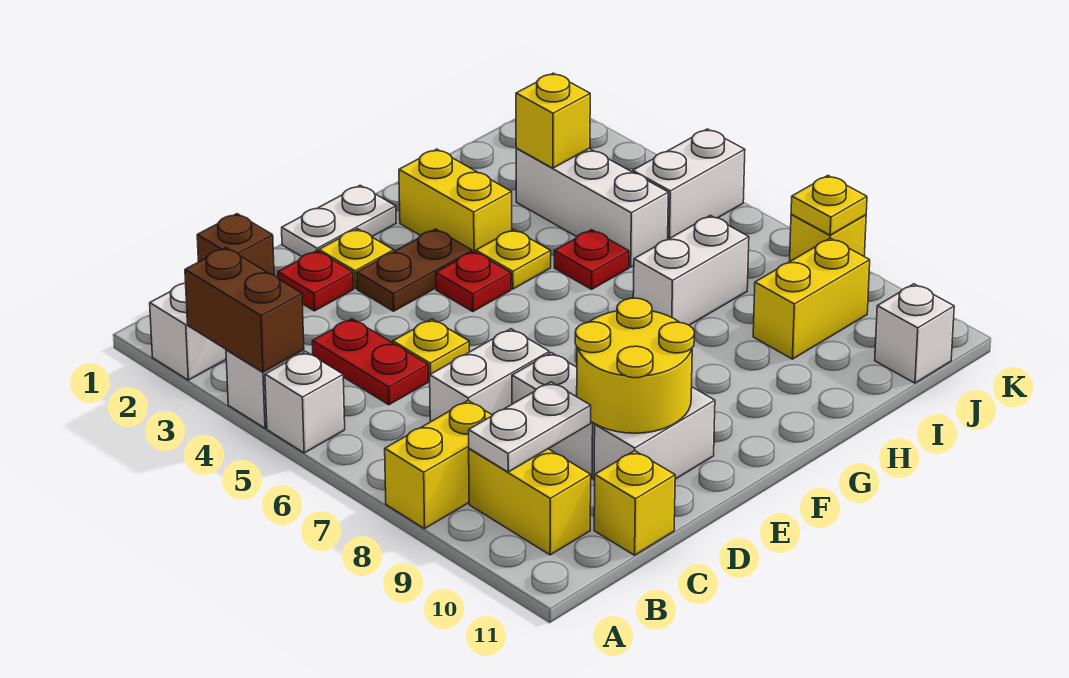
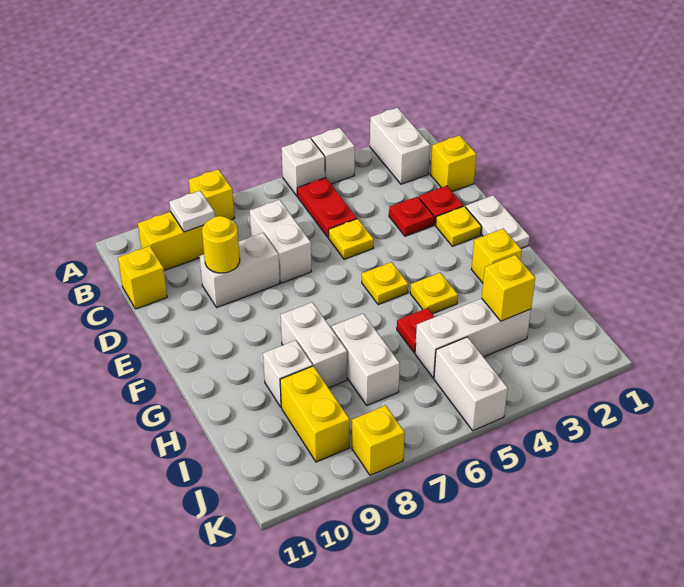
brown 1x2 brick [185,248,304,372] -> none
yellow 1x2 brick [385,401,492,529] -> yellow 1x1 brick [189,169,234,220]
white 1x2 plate [469,382,591,472] -> white 1x1 plate [169,191,215,232]
brown 1x1 brick [197,214,274,275] -> yellow 1x1 brick [431,135,476,192]
red 1x2 plate [312,319,428,405] -> red 1x2 plate turned to [297,178,357,238]
yellow 2x2 round brick [575,298,694,433] -> yellow 1x1 round brick [202,216,240,273]
white 1x2 brick [594,387,715,481] -> white 1x2 brick moved to [281,302,347,388]
brown 1x2 plate [357,229,472,311] -> none
red 1x1 plate [436,251,511,311] -> red 1x1 plate moved to [389,197,434,236]
yellow 1x2 brick [399,149,512,252] -> yellow 1x1 brick [471,229,522,283]
white 1x1 brick [875,284,954,383] -> white 1x1 brick moved to [263,340,313,407]
yellow 1x1 plate [791,176,867,235] -> yellow 1x1 plate moved to [362,262,408,305]

